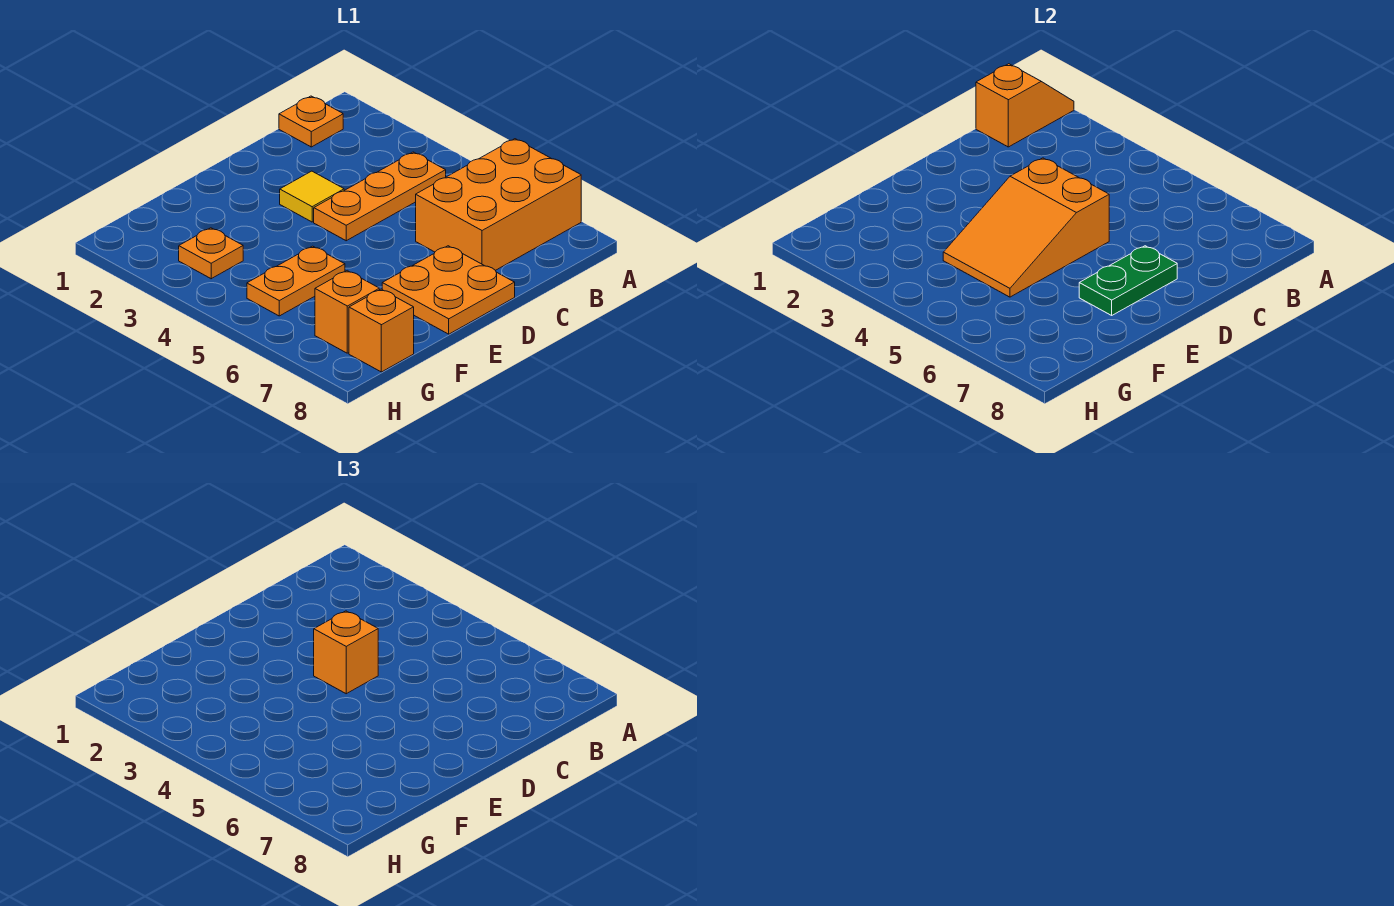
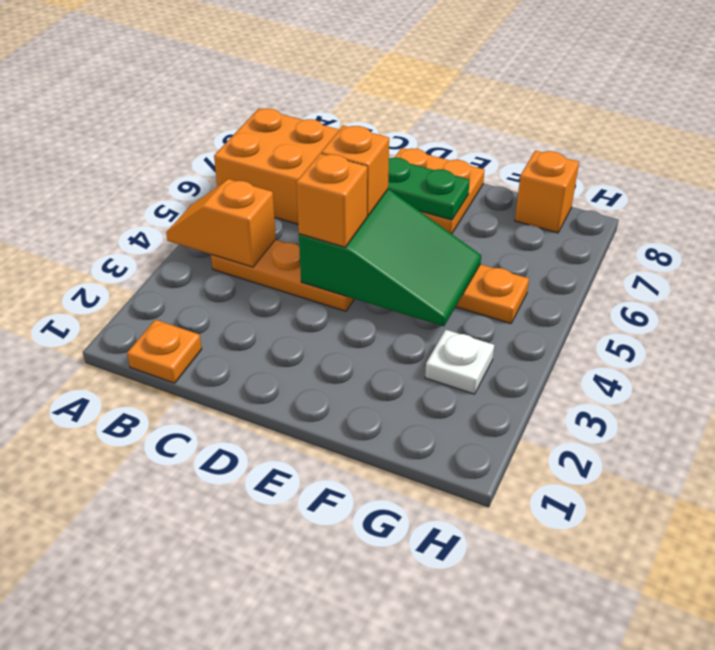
orange 1x2 slope [976,64,1074,147] -> orange 1x2 slope moved to [166,179,276,267]
yellow 1x1 tile [280,171,344,222] -> none
orange 2x3 slope [943,158,1109,297] -> green 2x3 slope [299,189,481,326]
orange 1x1 plate [179,228,243,279] -> white 1x1 plate [425,330,494,394]
orange 1x1 brick [315,271,379,353] -> orange 1x1 brick moved to [321,126,389,216]

